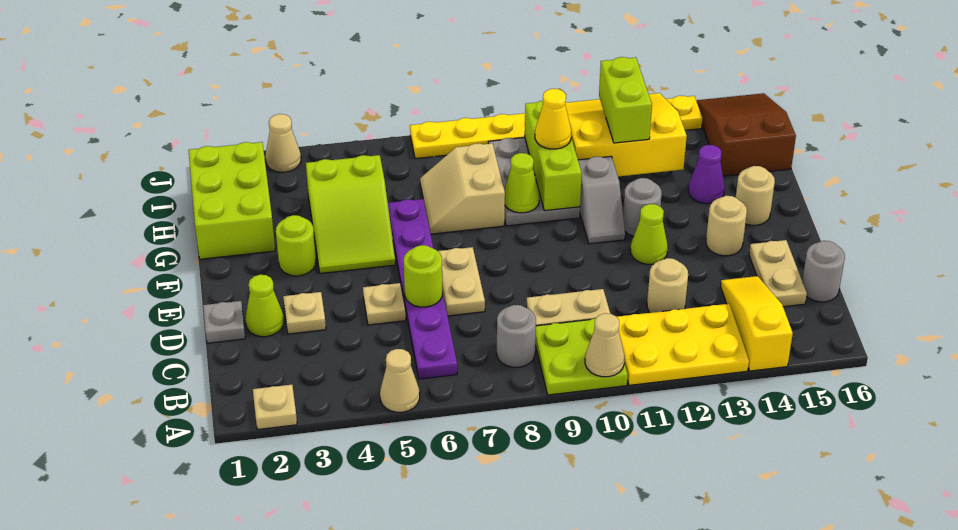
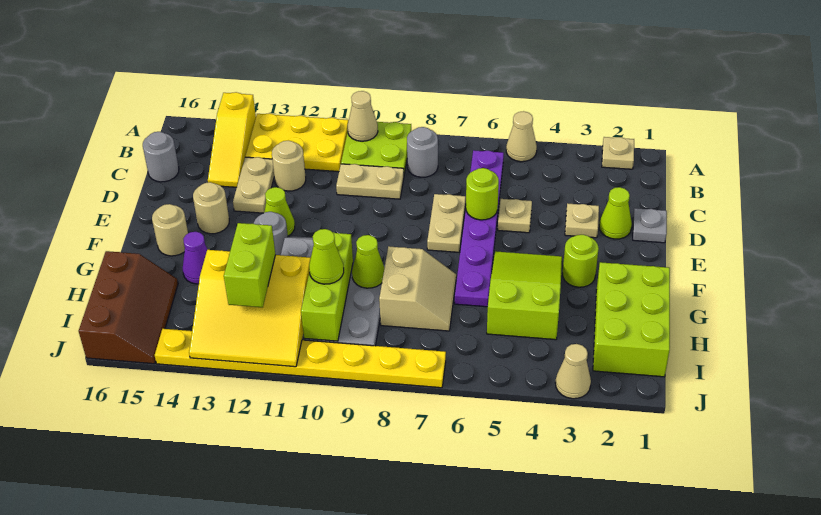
tan 1x2 plate [749,240,807,307] -> tan 1x2 plate moved to [233,157,274,213]
yellow 1x1 cone [535,89,571,149] -> lime 1x1 cone [309,229,344,284]
brown 2x3 slope [696,93,796,176] -> brown 2x3 slope turned to [79,251,178,364]

